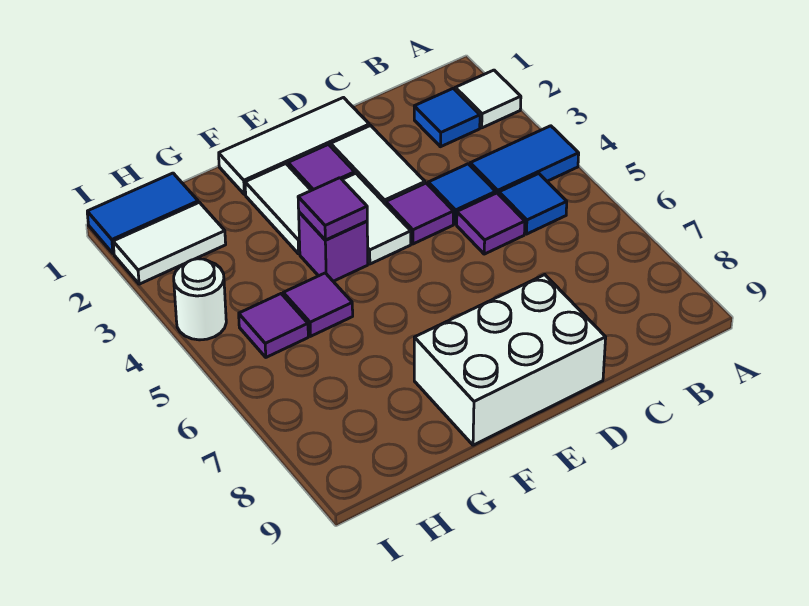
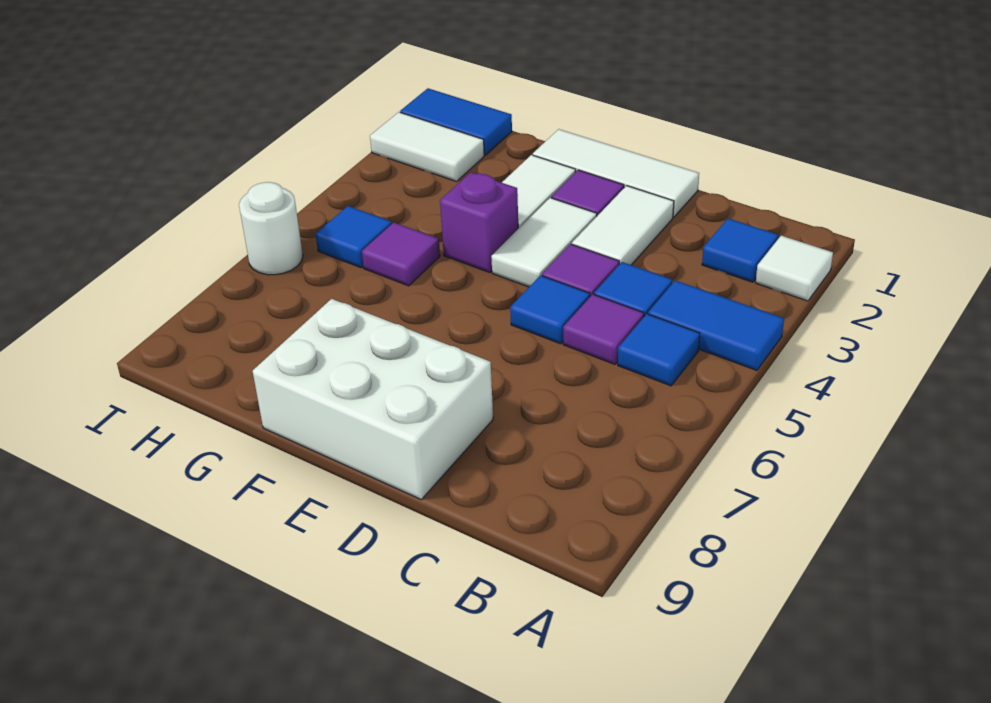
none -> blue 1x1 tile [510,276,590,344]
purple 1x1 tile [298,178,367,240] -> none
purple 1x1 tile [239,294,308,357] -> blue 1x1 tile [316,206,392,268]
white 1x1 round brick [174,259,226,340] -> white 1x1 round brick moved to [239,182,303,275]

